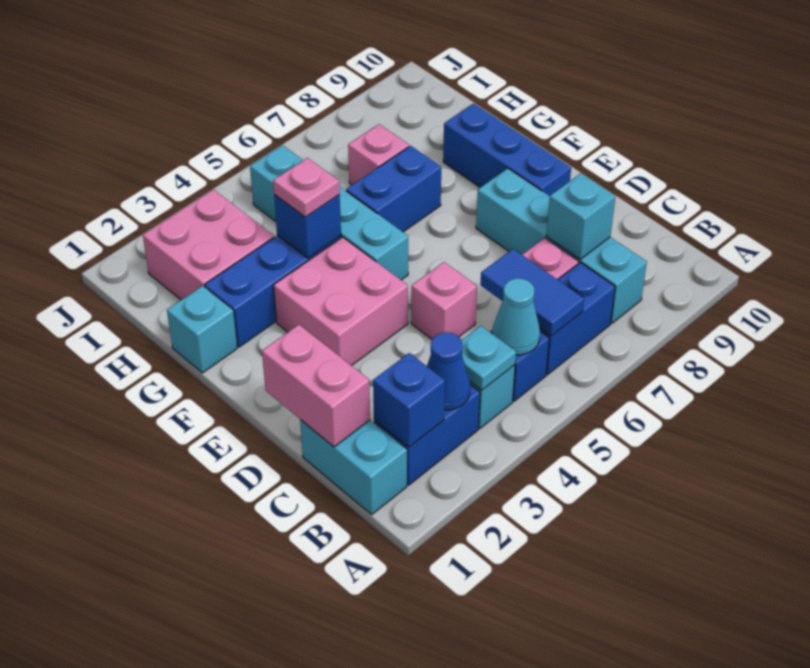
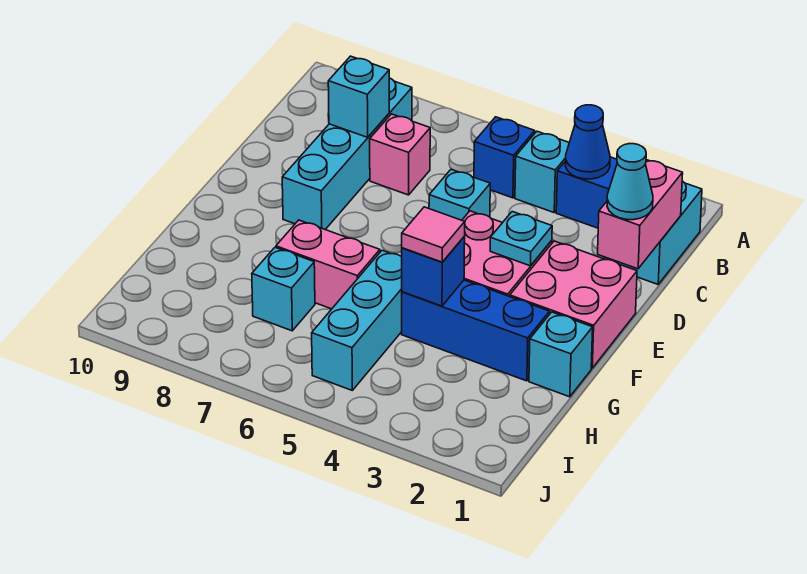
blue 1x1 brick [373,353,445,447] -> none
cyan 1x1 plate [462,326,516,390] -> cyan 1x1 plate moved to [490,212,552,266]
cyan 1x1 cone [492,278,540,355] -> cyan 1x1 cone moved to [607,144,653,220]
blue 1x2 brick [540,263,615,375] -> none
blue 1x2 tile [481,249,584,336] -> none
pink 1x1 brick [411,262,477,339] -> cyan 1x1 brick [429,169,490,220]
blue 1x3 brick [443,103,571,196] -> none
cyan 1x4 brick [250,145,408,280] -> cyan 1x3 brick [312,250,402,390]
pink 1x1 plate [273,158,340,217] -> pink 1x1 tile [402,207,465,262]
blue 1x2 brick [346,146,441,232] -> pink 1x2 brick [276,220,380,309]
pink 2x2 brick [143,190,274,300] -> pink 2x2 brick moved to [510,241,637,368]
pink 1x1 brick [348,124,409,185] -> cyan 1x1 brick [252,247,315,331]

